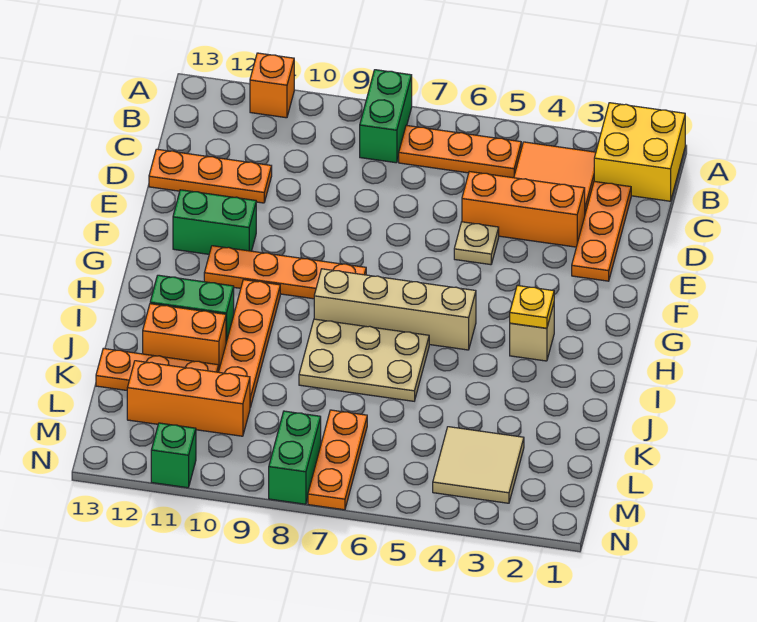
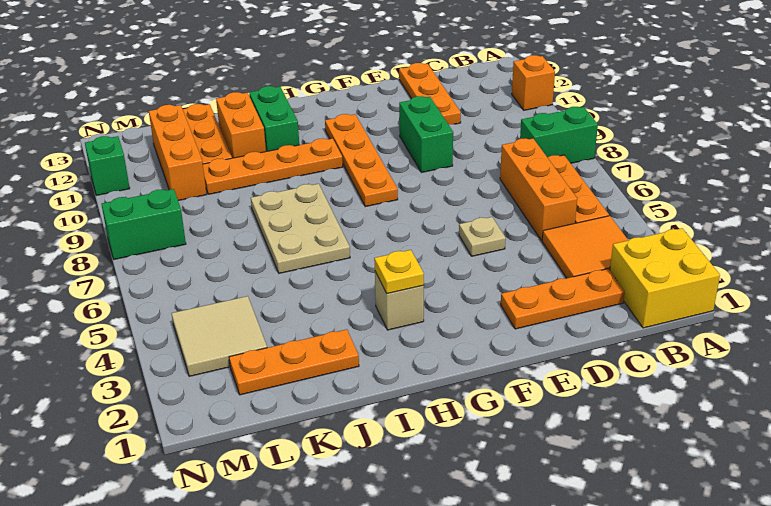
orange 1x3 brick [462,172,585,247] -> orange 1x3 brick moved to [500,138,577,241]
green 1x2 brick [173,190,256,254] -> green 1x2 brick moved to [399,96,453,173]
tan 1x4 brick [314,269,476,350] -> none
orange 1x3 plate [308,410,367,510] -> orange 1x3 plate moved to [229,329,359,395]

